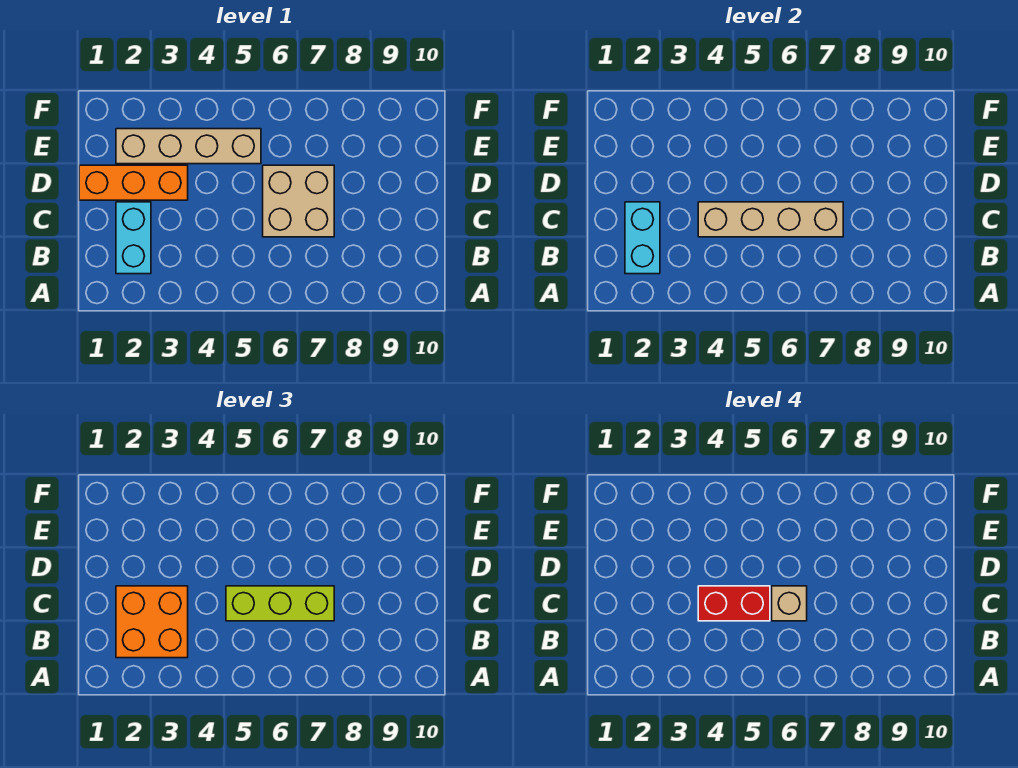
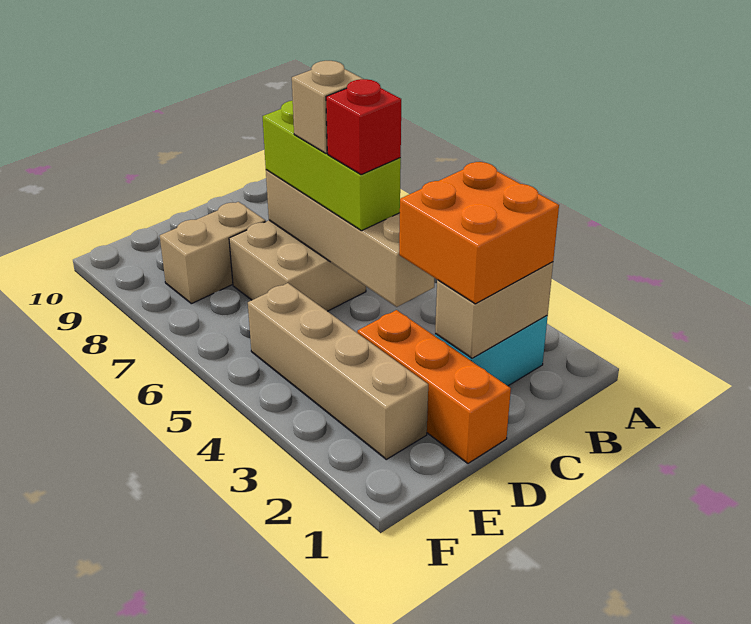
cyan 1x2 brick [625,202,660,274] -> tan 1x2 brick [435,262,553,358]
red 1x2 brick [698,586,770,621] -> red 1x1 brick [326,79,401,175]
none -> tan 1x2 brick [160,202,266,304]

